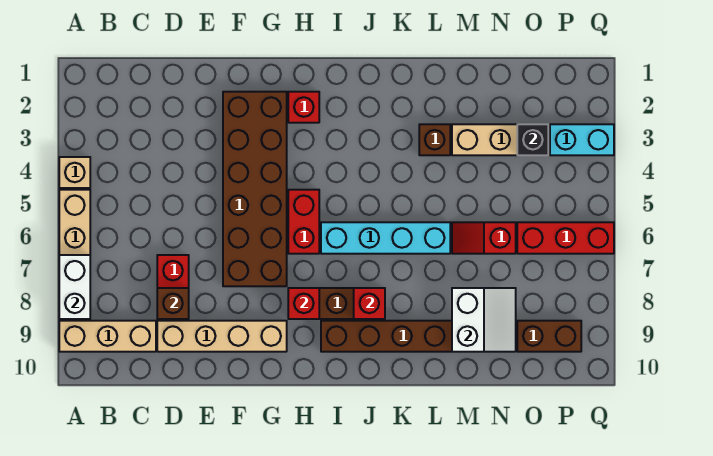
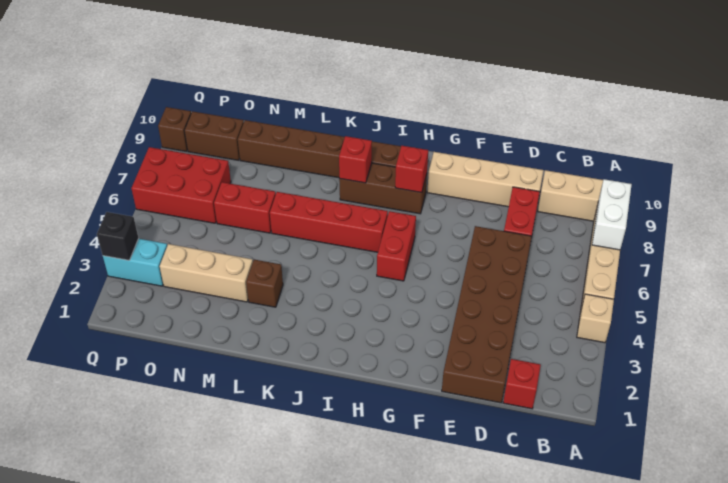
brown 1x1 brick [157,288,189,319] -> brown 1x1 brick moved to [158,107,191,152]
brown 2x6 brick [223,92,287,286] -> brown 2x6 brick moved to [442,226,532,403]
red 1x1 brick [288,92,319,123] -> red 1x1 brick moved to [503,359,541,409]
cyan 1x4 brick [321,222,450,254] -> red 1x4 brick [270,192,388,252]
red 1x2 slope [452,222,516,254] -> red 1x2 brick [214,182,276,233]
white 2x2 slope [452,288,516,352] -> none
black 1x1 brick [517,124,548,155] -> black 1x1 brick moved to [97,212,139,260]
red 1x3 brick [517,222,614,254] -> red 2x3 brick [132,147,231,223]

